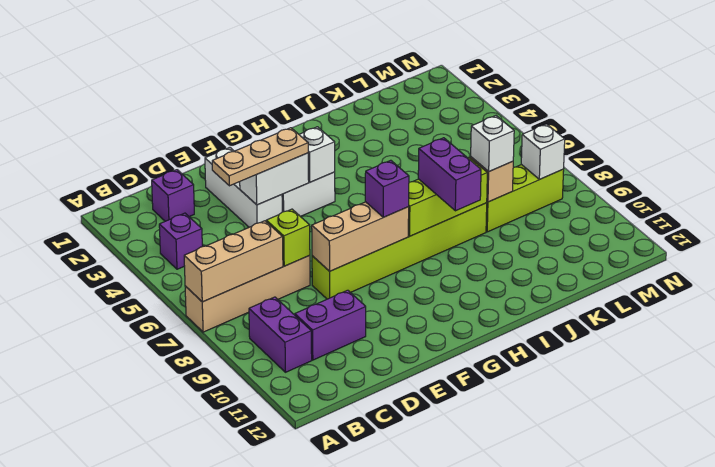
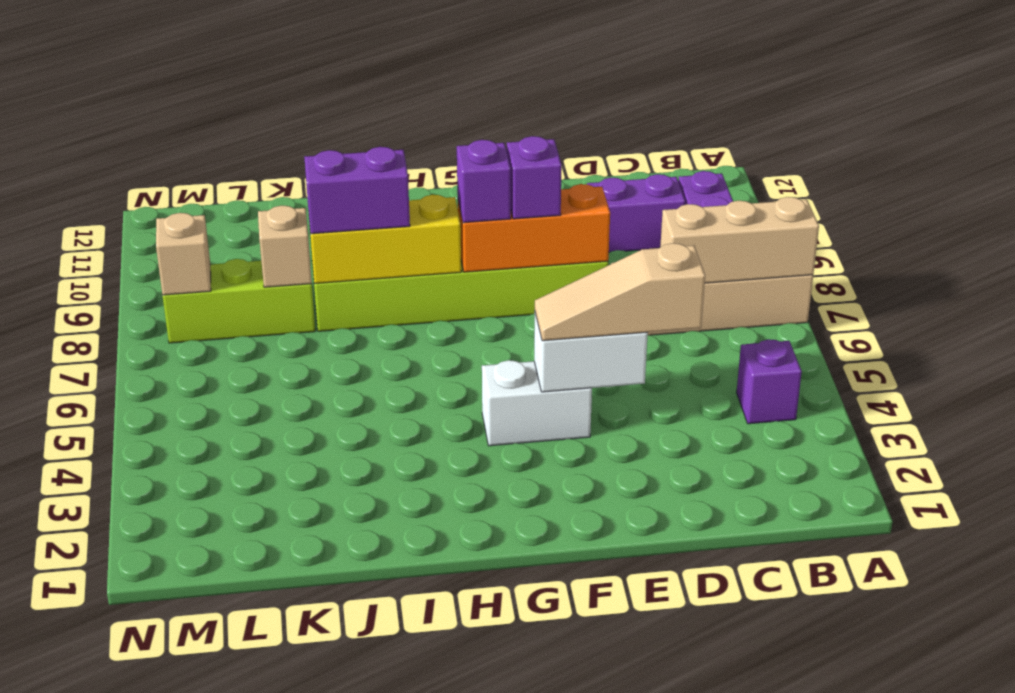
purple 1x1 brick [152,170,194,221] -> purple 1x1 brick moved to [507,136,562,219]
tan 1x3 plate [212,128,308,186] -> tan 1x3 slope [535,243,705,341]
lime 1x1 brick [266,209,310,266] -> none
white 1x3 brick [205,148,282,227] -> none
tan 1x3 brick [312,202,409,271] -> orange 1x3 brick [458,184,610,272]
white 1x1 brick [299,127,335,182] -> none
lime 1x3 brick [408,157,487,236] -> yellow 1x3 brick [309,195,461,284]
purple 1x2 brick [418,138,481,211] -> purple 1x2 brick turned to [304,147,410,234]
white 1x1 brick [471,116,514,171] -> none
white 1x1 brick [521,124,565,179] -> tan 1x1 brick [156,213,211,295]

